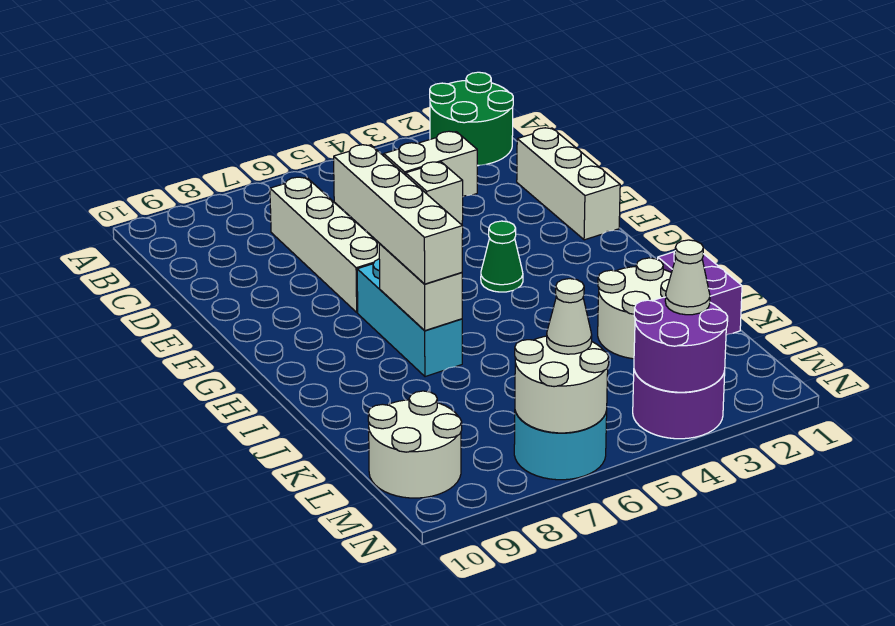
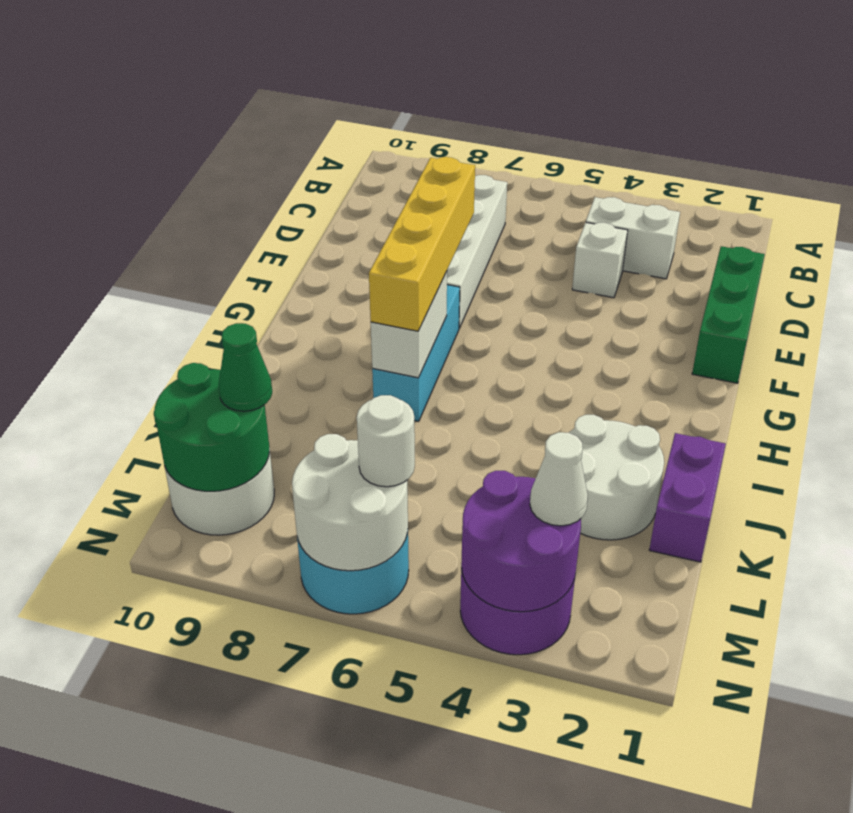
green 2x2 round brick [430,72,513,165] -> green 2x2 round brick moved to [154,363,269,491]
white 1x3 brick [517,128,620,240] -> green 1x3 brick [692,246,765,383]
white 1x4 brick [334,145,463,284] -> yellow 1x4 brick [369,157,475,331]
green 1x1 cone [481,221,523,292] -> green 1x1 cone moved to [219,323,272,411]
white 1x1 cone [547,279,592,354] -> white 1x1 round brick [357,395,415,487]

